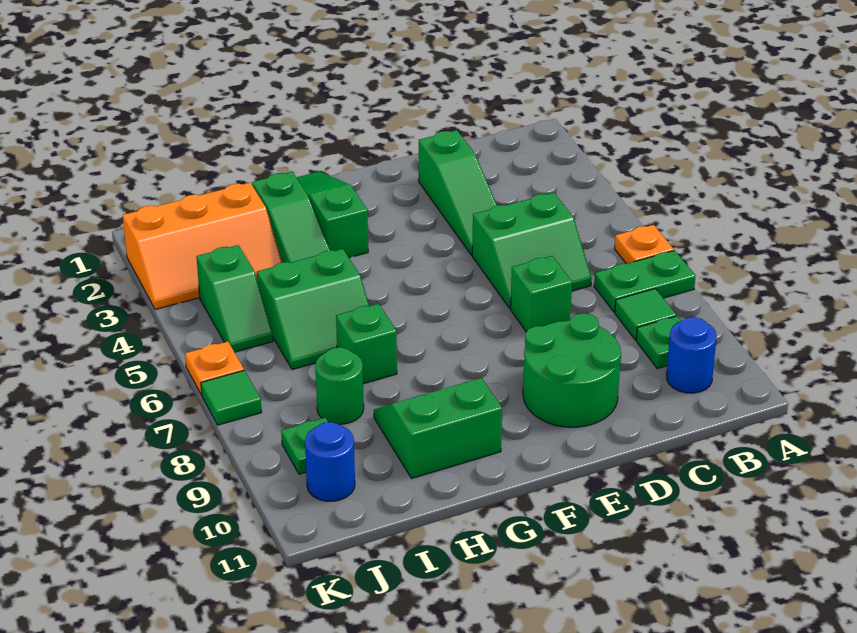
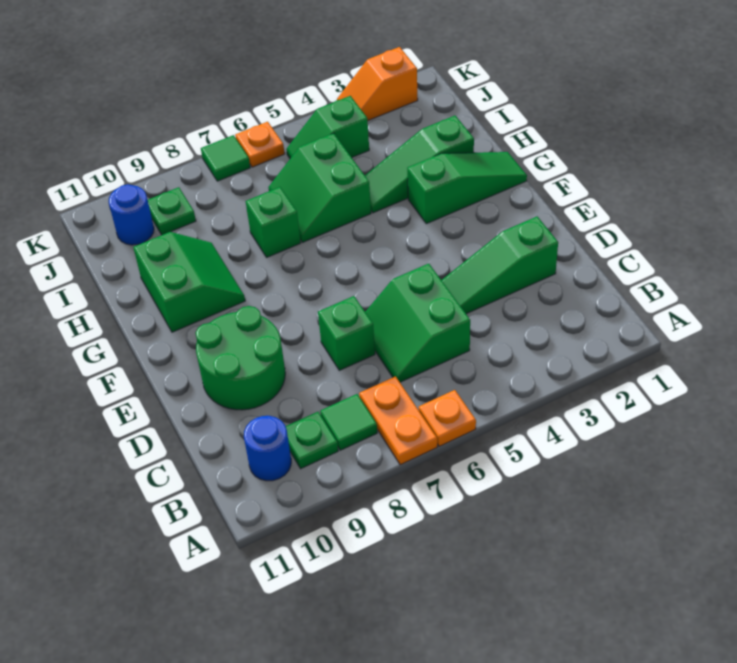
green 1x2 plate [594,250,696,312] -> orange 1x2 plate [359,376,437,465]
orange 2x3 slope [123,183,282,309] -> orange 1x2 slope [337,47,418,120]
green 1x1 round brick [315,347,364,424] -> none

